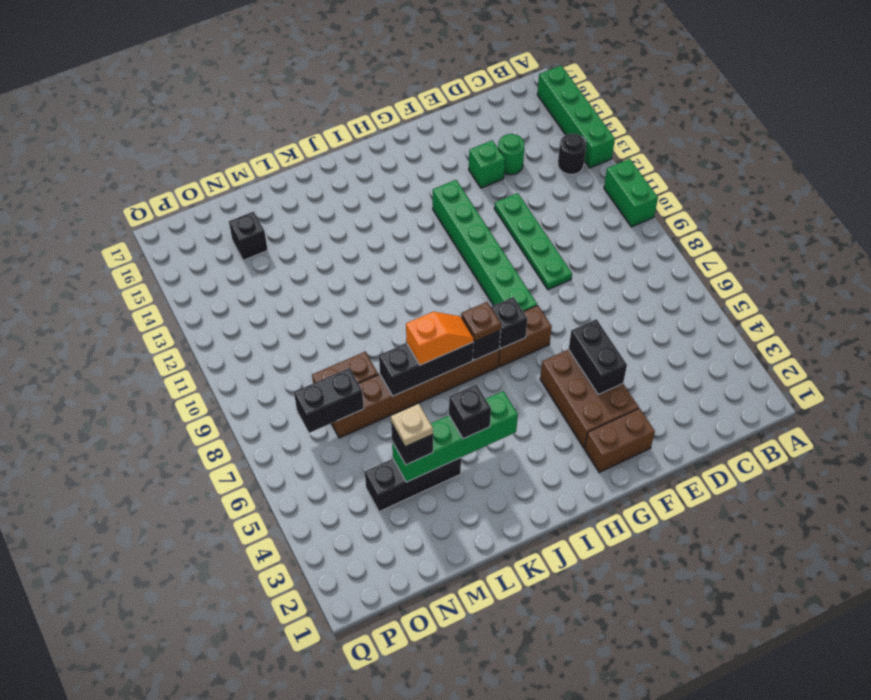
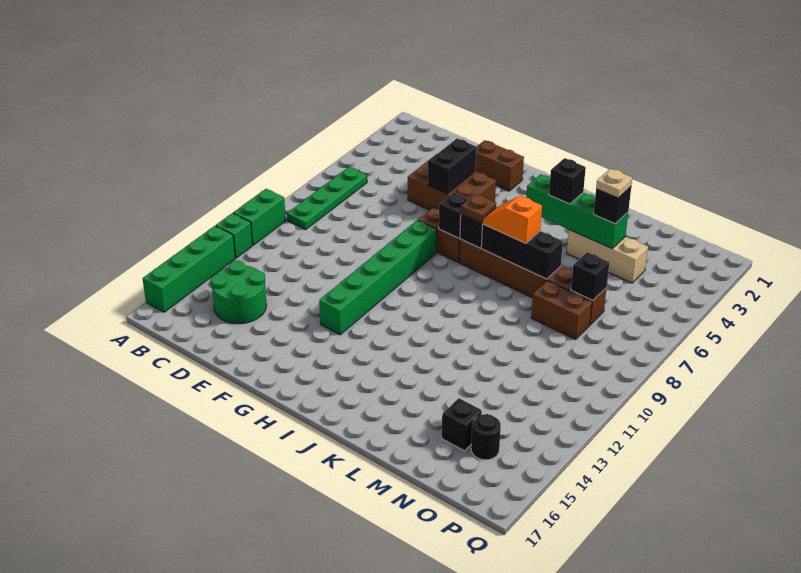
black 1x1 round brick [558,134,586,174] -> black 1x1 round brick moved to [471,414,501,460]
green 1x1 round brick [498,134,524,175] -> green 2x2 round brick [211,261,266,324]
green 1x4 plate [494,193,572,290] -> green 1x4 plate moved to [287,167,367,230]
green 1x1 brick [469,140,505,188] -> green 1x1 brick moved to [216,213,252,258]
brown 2x3 brick [540,350,639,448] -> brown 2x3 brick turned to [408,156,496,210]
black 1x3 brick [365,458,461,512] -> tan 1x3 brick [567,230,648,283]
black 1x2 brick [294,368,364,433] -> black 1x1 brick [571,252,609,301]

